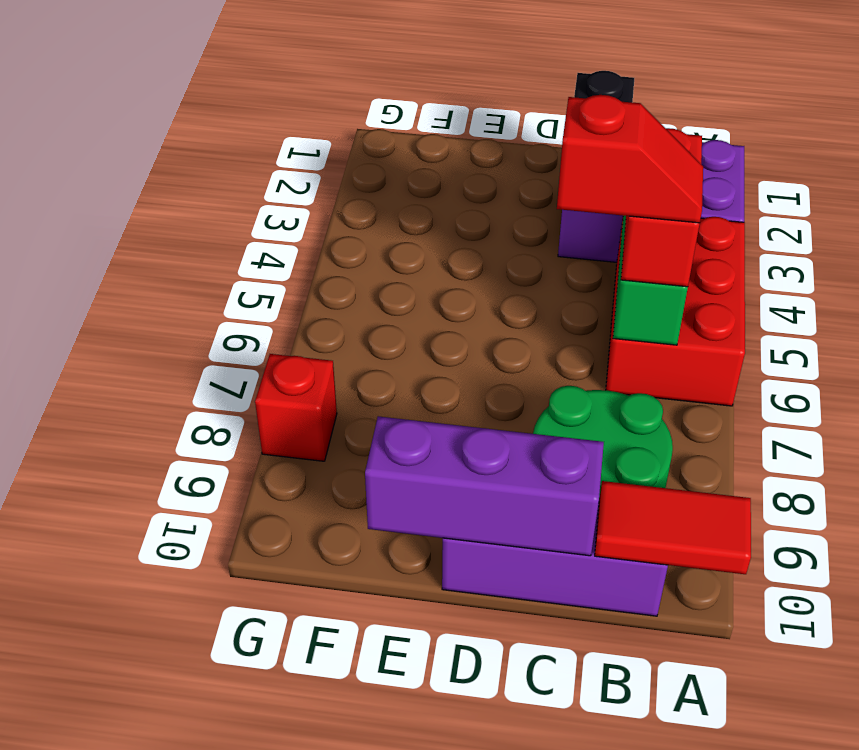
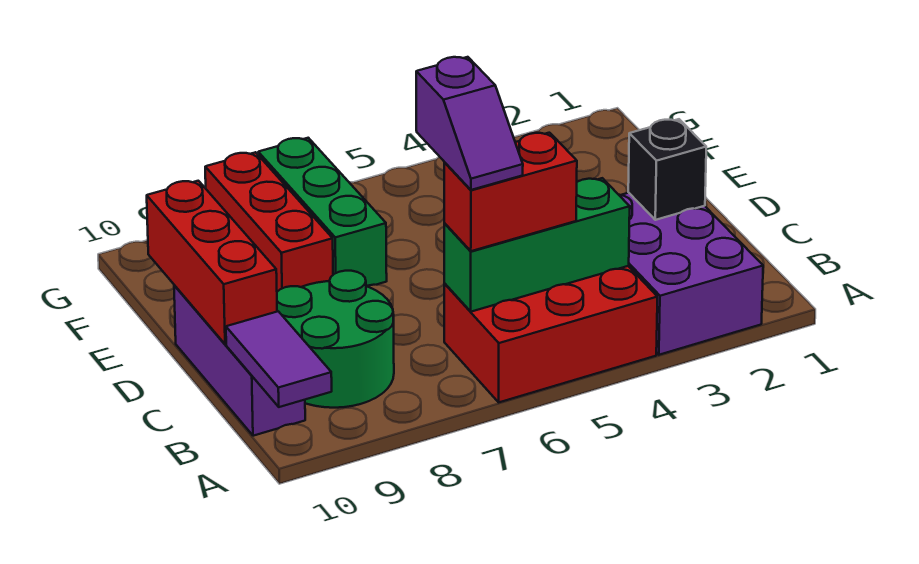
red 1x2 tile [595,481,751,574] -> purple 1x2 tile [226,311,332,407]
red 1x2 slope [557,95,703,223] -> purple 1x2 slope [416,57,523,190]
purple 1x3 brick [365,416,604,556] -> red 1x3 brick [147,181,277,344]
none -> green 1x3 brick [258,138,387,286]
red 1x1 brick [255,354,337,461] -> red 1x3 brick [205,152,333,292]

